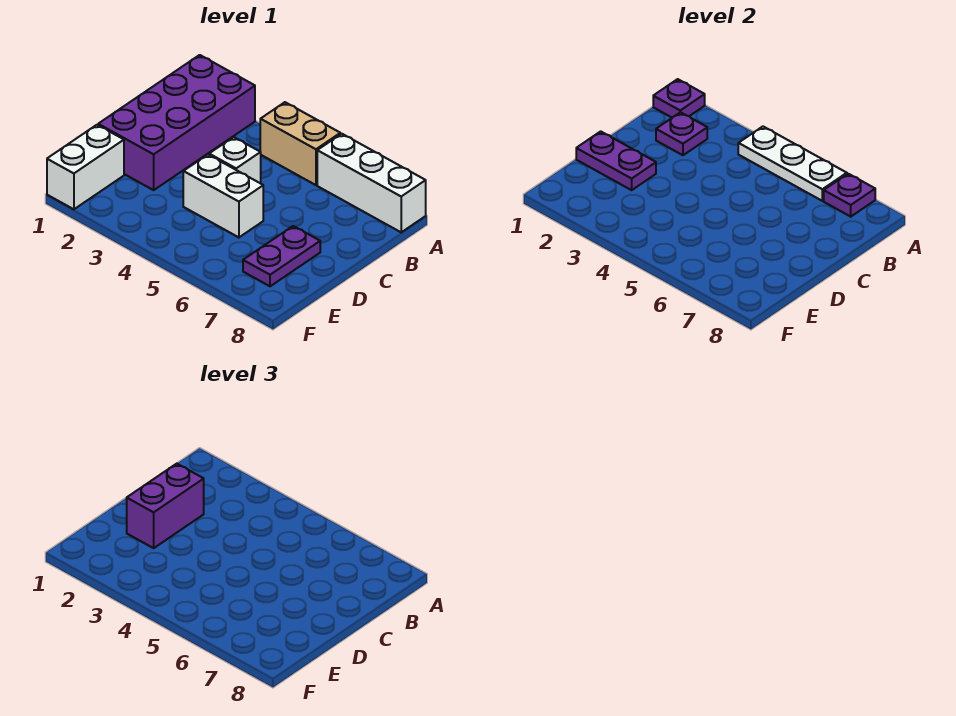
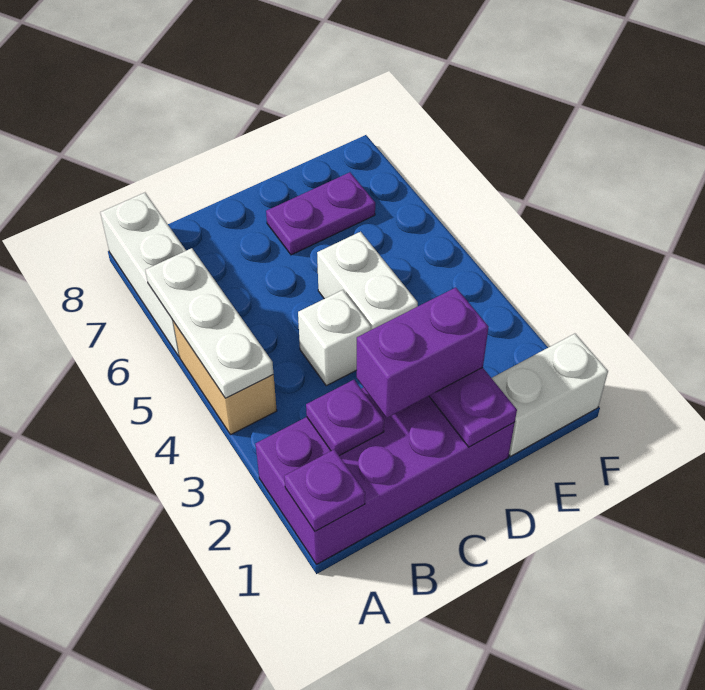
purple 1x1 plate [824,174,875,217] -> none

